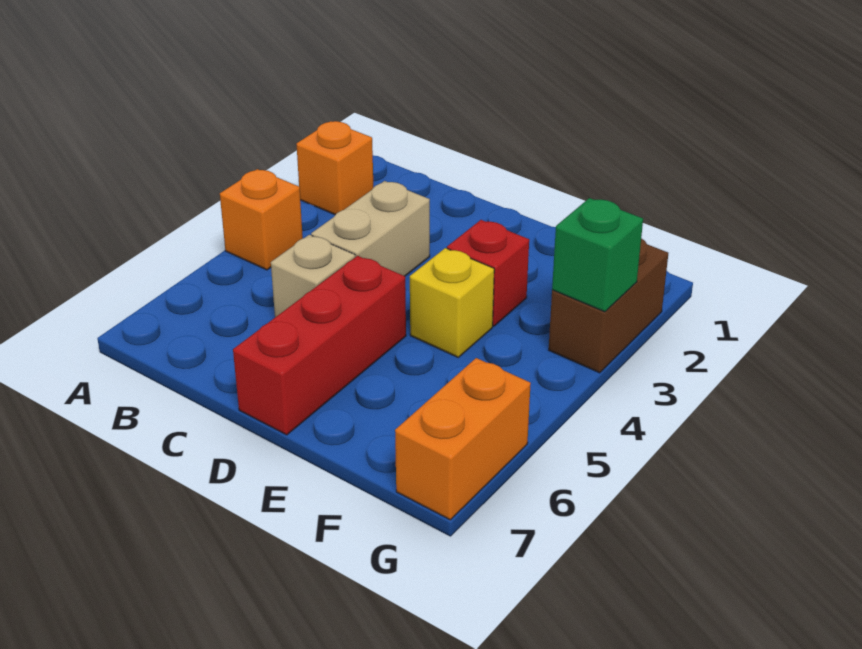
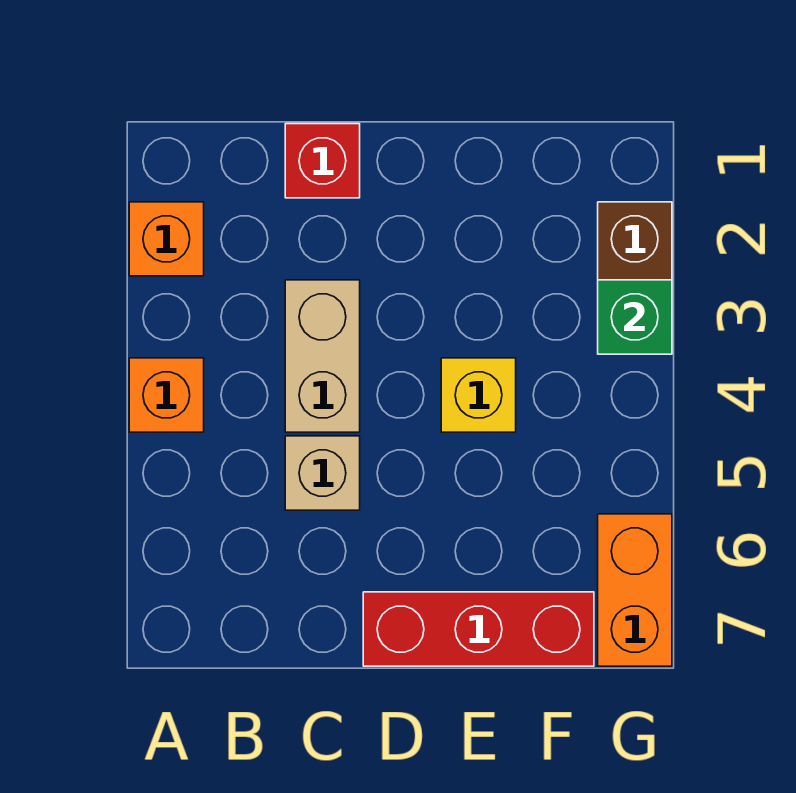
red 1x3 brick [233,256,406,435] -> red 1x3 brick turned to [363,592,594,666]
red 1x1 brick [447,220,529,326] -> red 1x1 brick moved to [285,124,360,198]

